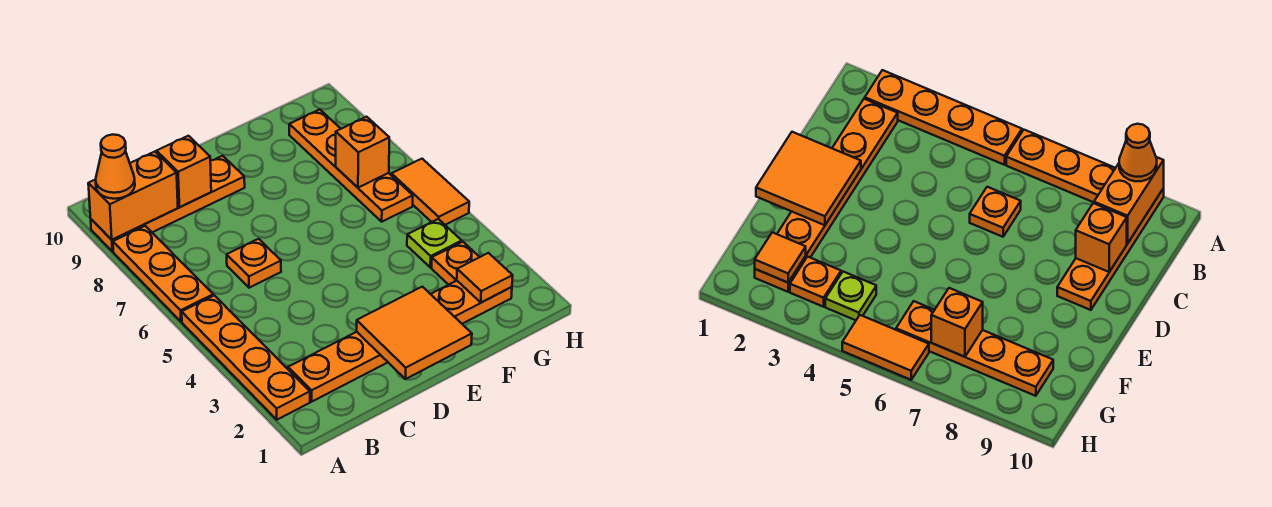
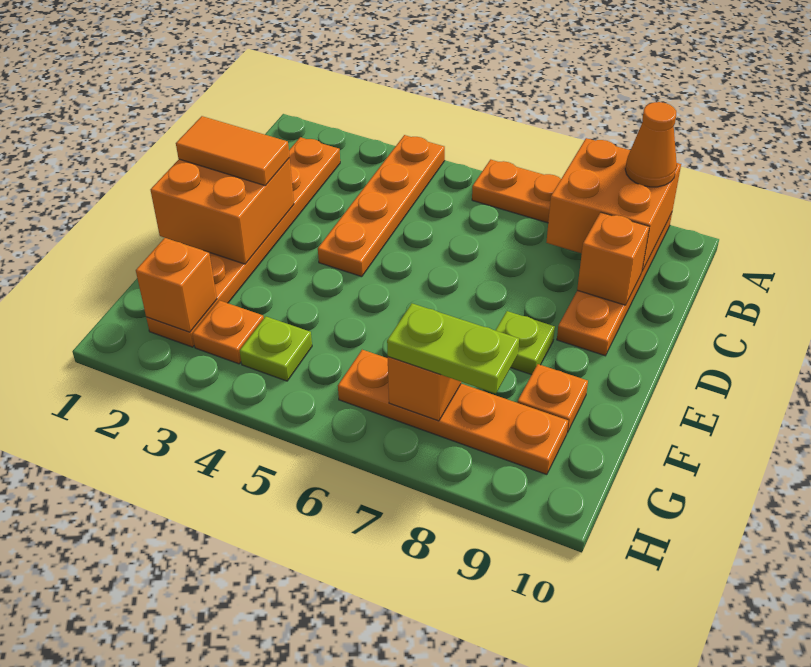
orange 1x4 plate [182,295,310,420] -> orange 1x4 plate turned to [318,135,445,277]
orange 1x2 brick [88,152,178,240] -> orange 2x2 brick [546,138,681,271]
orange 1x1 plate [227,239,281,288] -> orange 1x1 plate moved to [518,364,588,433]
orange 2x2 tile [357,287,472,379] -> orange 2x2 brick [151,158,294,264]
none -> lime 1x1 plate [495,311,555,375]
orange 1x1 tile [457,253,513,303] -> orange 1x1 brick [136,238,217,332]
none -> lime 1x2 plate [387,303,519,393]
orange 1x2 tile [391,159,469,225] -> orange 1x2 tile moved to [176,116,289,186]

